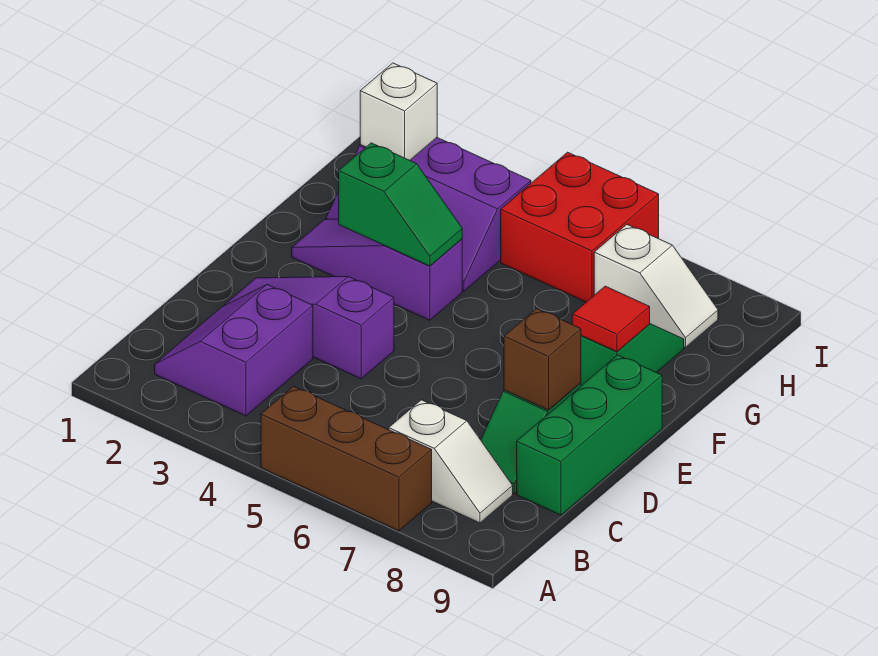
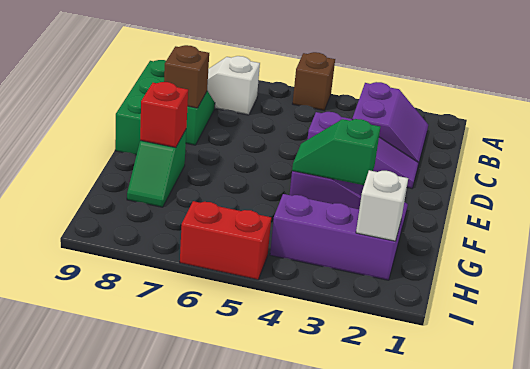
brown 1x3 brick [261,386,432,531] -> brown 1x1 brick [293,52,335,110]
red 1x1 tile [572,286,650,352] -> red 1x1 brick [140,82,188,147]
red 2x2 brick [501,152,659,302] -> red 1x2 brick [180,201,271,280]
white 1x2 slope [594,225,718,348] -> none

